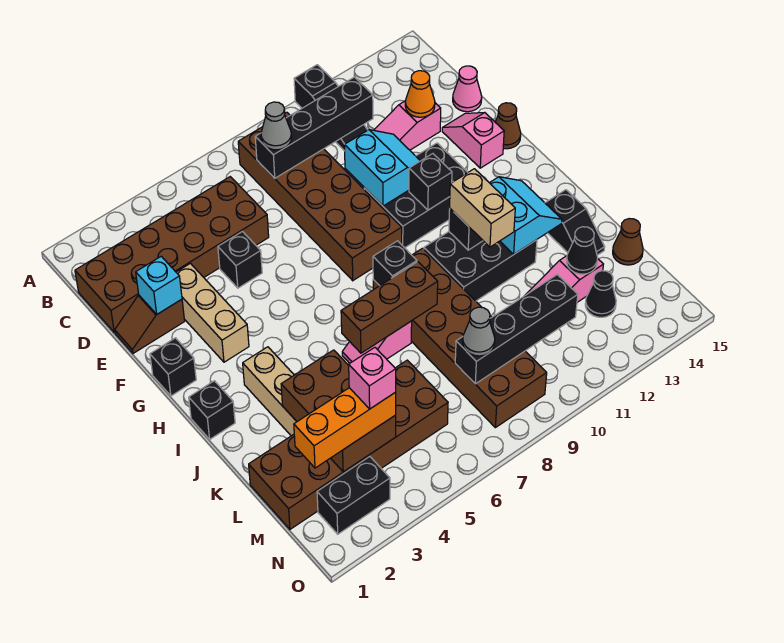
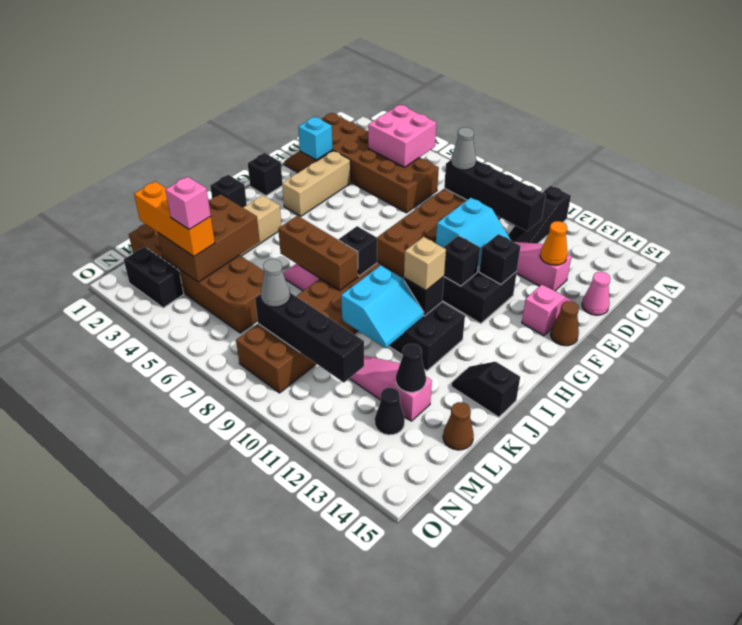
none -> pink 2x2 brick [368,105,436,167]
black 1x1 brick [218,232,262,288] -> black 1x1 brick moved to [479,234,521,284]
tan 1x2 brick [450,169,515,247] -> tan 1x1 brick [404,237,446,290]
cyan 2x2 slope [490,177,562,254] -> cyan 2x2 slope moved to [341,265,424,348]
black 1x2 slope [545,190,605,255] -> black 1x2 slope turned to [451,362,520,417]

